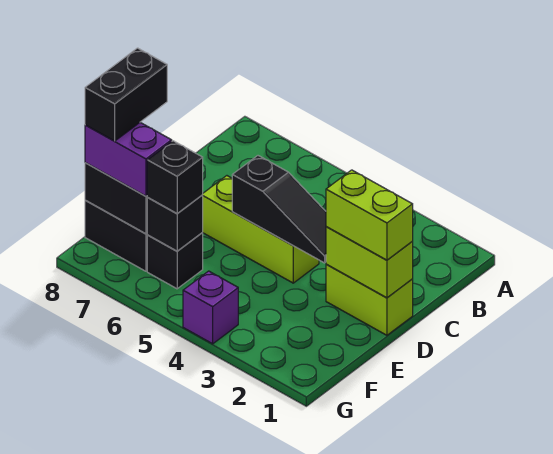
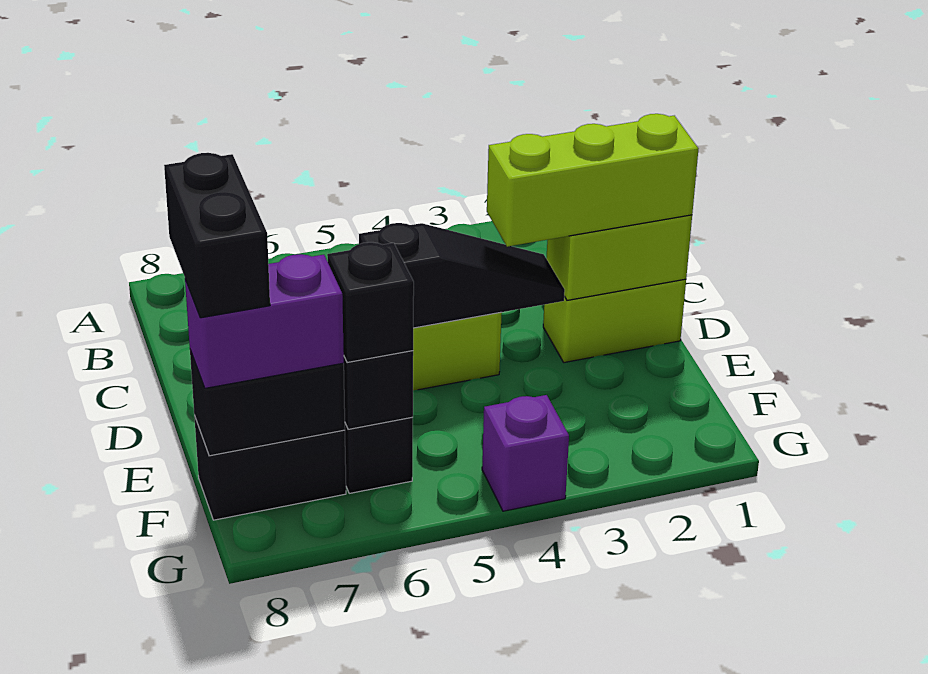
lime 1x2 brick [326,170,413,260] -> lime 1x3 brick [487,114,699,247]

